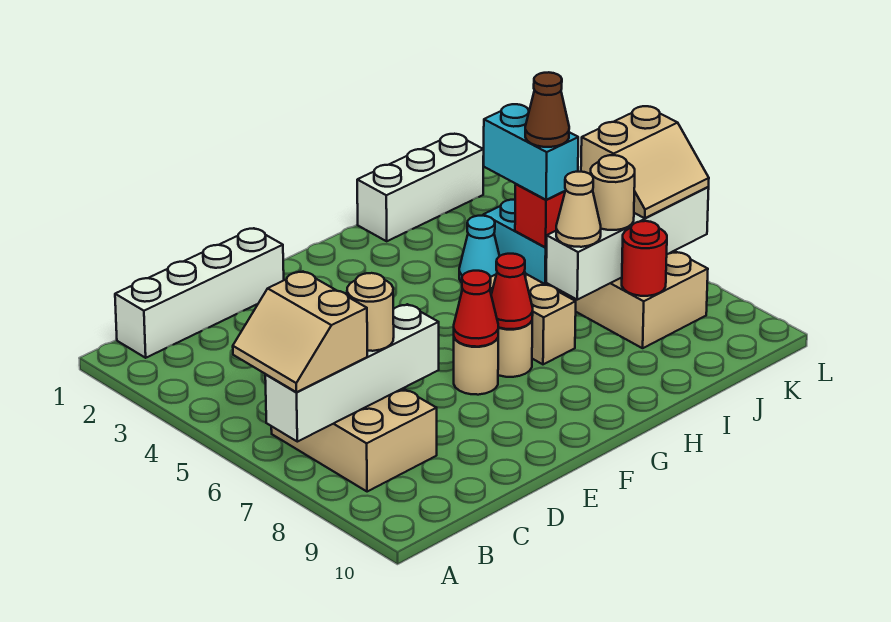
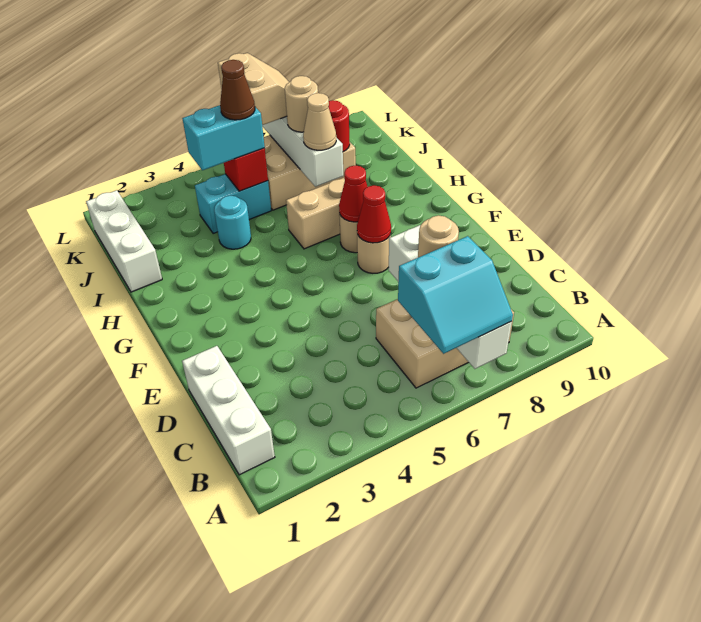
tan 2x2 slope [233,272,367,392] -> cyan 2x2 slope [398,236,513,354]
white 1x4 brick [115,228,284,358] -> white 1x3 brick [182,346,275,475]
cyan 1x1 cone [459,216,499,283] -> cyan 1x1 round brick [214,196,251,249]

